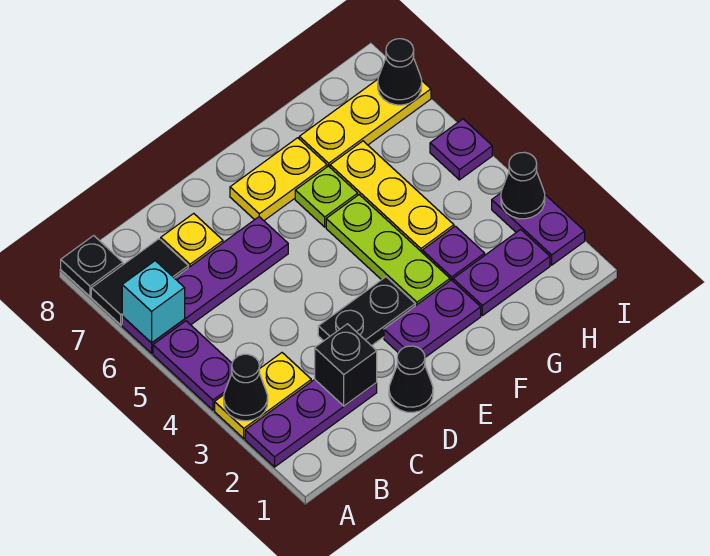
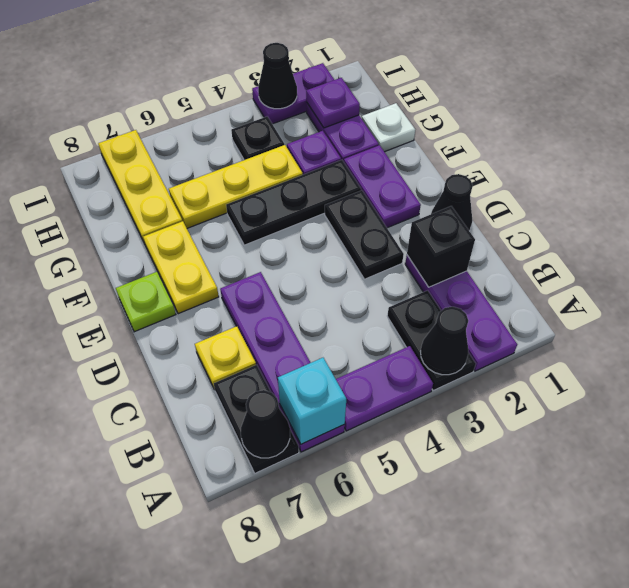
yellow 1x2 plate [215,353,311,439] -> black 1x2 plate [387,290,476,390]
black 1x2 tile [91,239,188,325] -> black 1x2 plate [214,365,299,473]
black 1x1 plate [61,236,123,296] -> black 1x1 plate moved to [231,117,284,160]
lime 1x3 plate [326,195,450,306] -> black 1x3 plate [226,160,361,245]
lime 1x1 plate [295,166,358,227] -> lime 1x1 plate moved to [116,272,176,332]
none -> white 1x1 plate [362,103,415,152]
purple 1x1 plate [430,119,492,180] -> purple 1x1 plate moved to [306,78,360,128]
black 1x1 cone [378,39,422,105] -> black 1x1 cone moved to [241,390,290,458]

